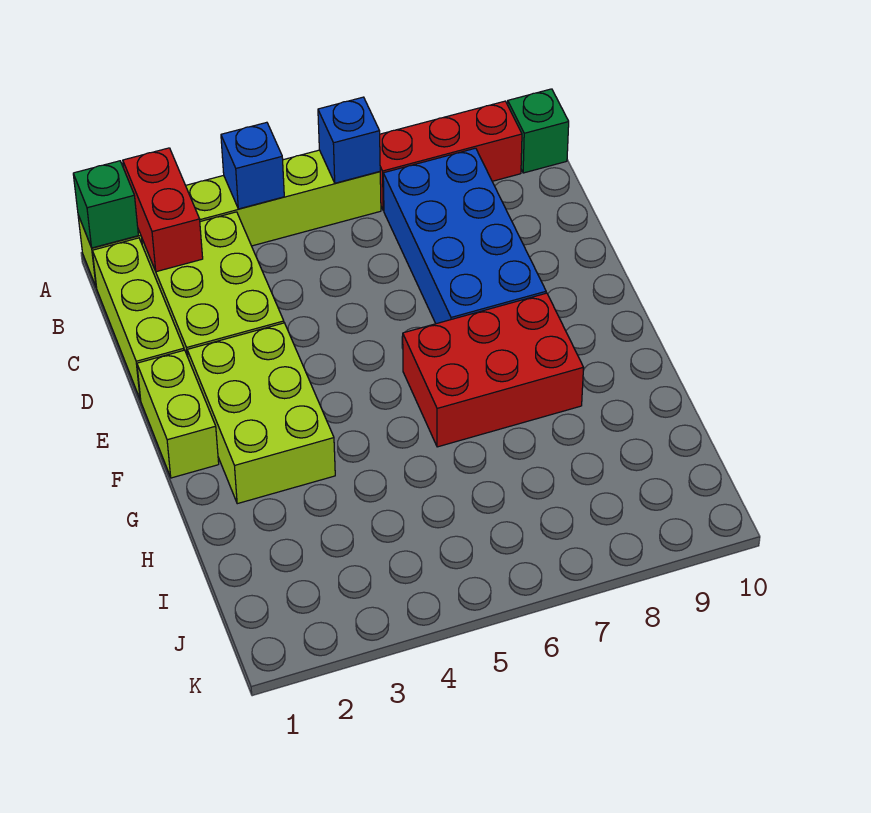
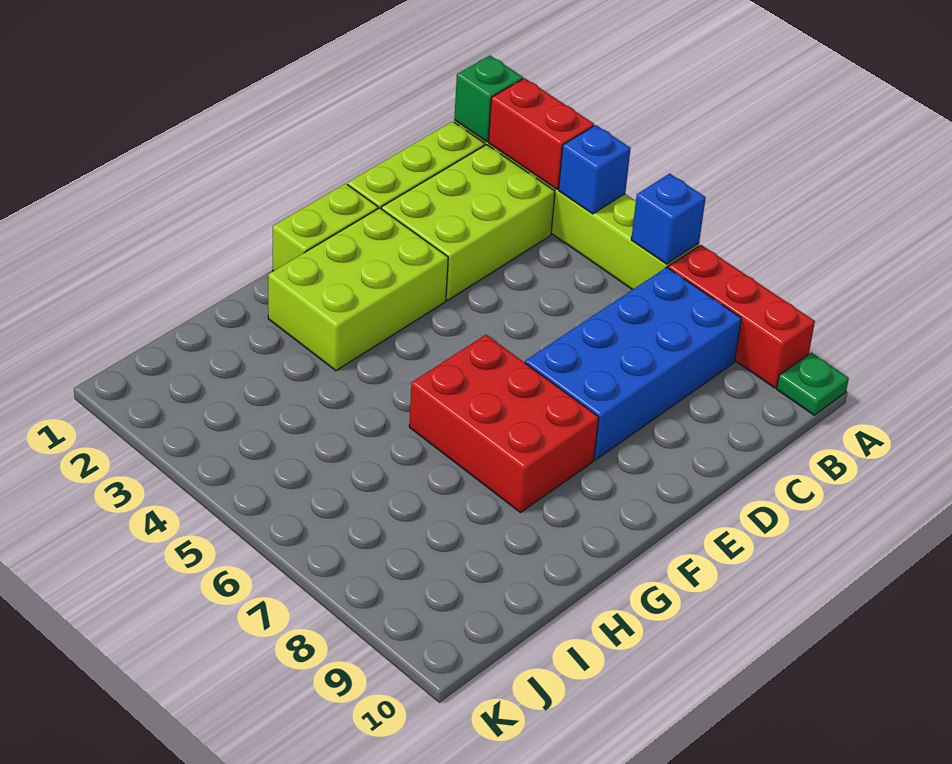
red 1x2 brick [123,148,203,272] -> red 1x2 brick turned to [488,78,594,189]
green 1x1 brick [508,89,569,173] -> green 1x1 plate [777,353,849,415]

